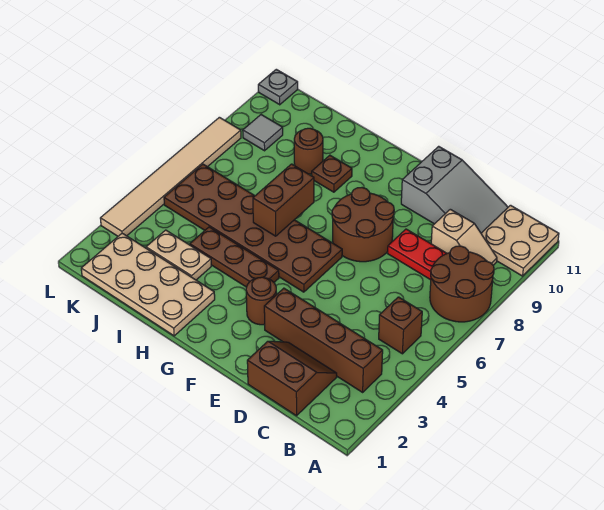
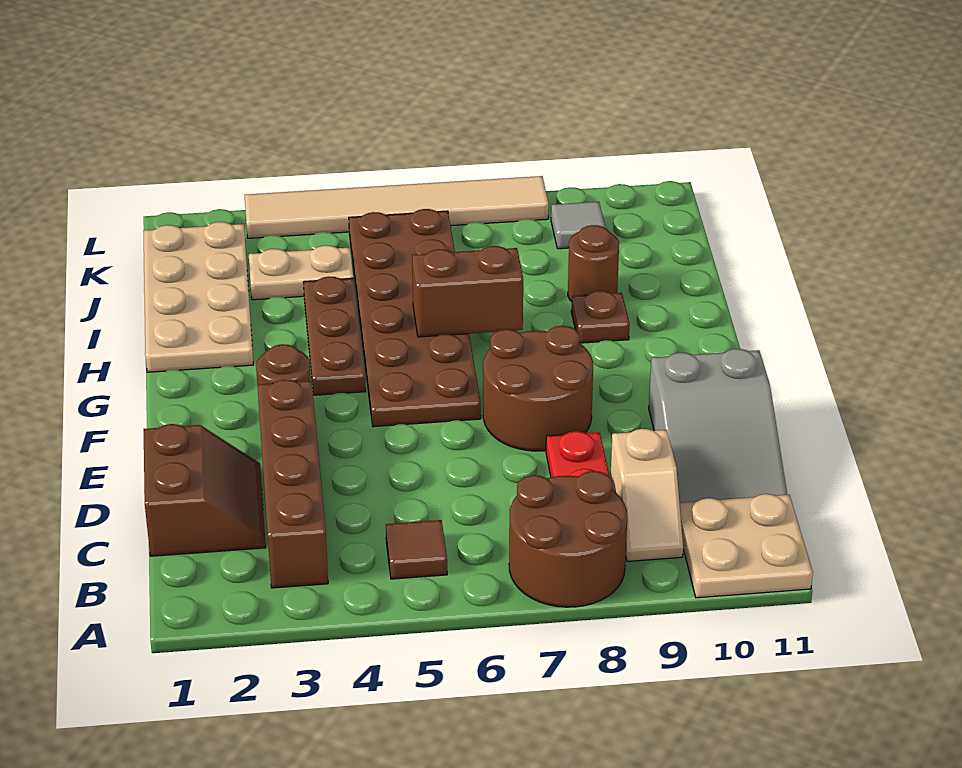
brown 1x1 brick [379,297,422,354] -> brown 1x1 tile [386,520,447,579]
tan 1x2 plate [146,230,211,280] -> tan 1x2 plate turned to [249,245,353,300]
grey 1x1 plate [258,69,298,105] -> none

